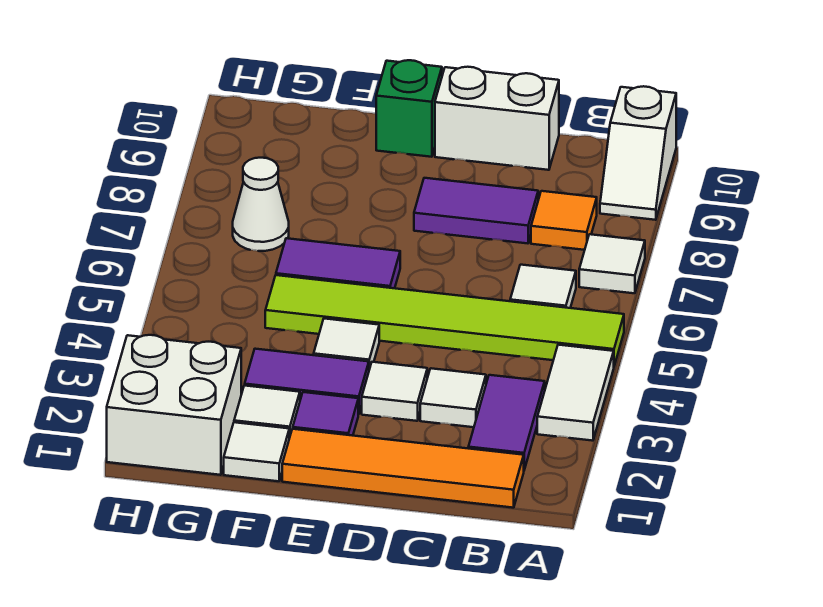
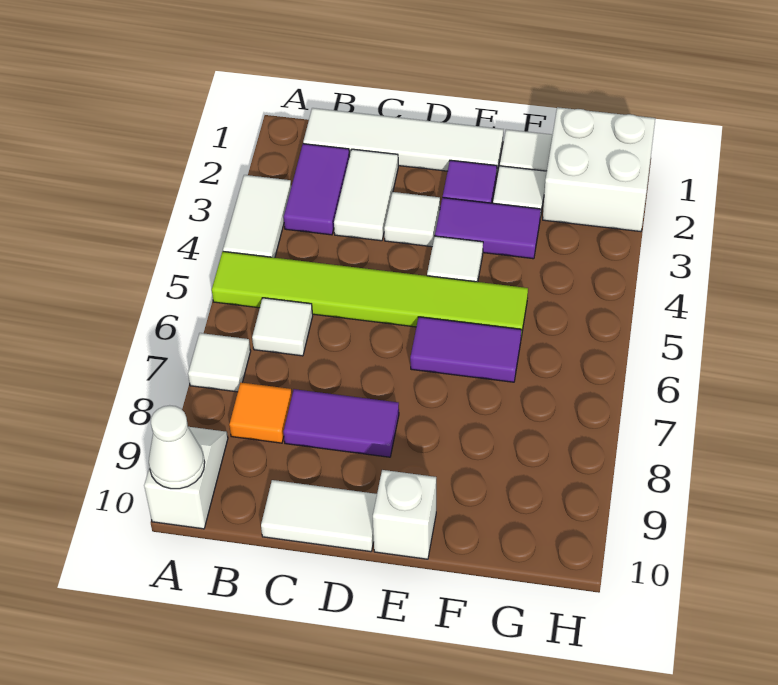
orange 1x4 tile [282,429,524,508] -> white 1x4 tile [303,108,504,173]
white 1x1 tile [420,368,486,427] -> white 1x2 tile [334,149,398,241]
white 1x2 brick [435,67,559,170] -> white 1x2 tile [261,480,377,552]
green 1x1 brick [376,60,442,157] -> white 1x1 brick [373,470,436,559]
white 1x1 cone [233,158,289,251] -> white 1x1 cone moved to [149,405,205,489]

